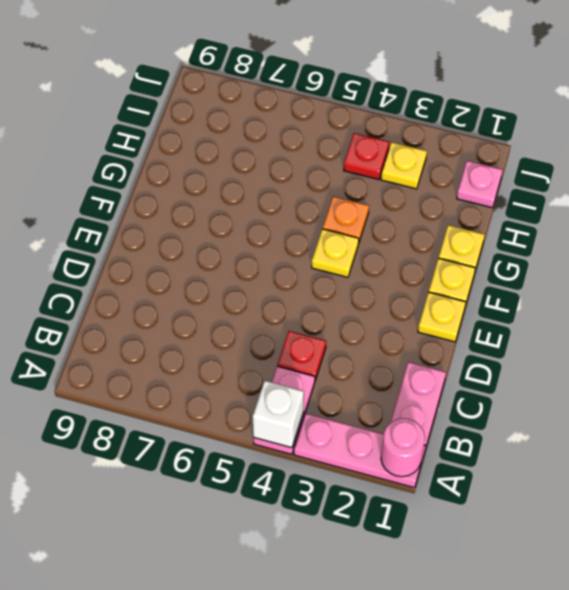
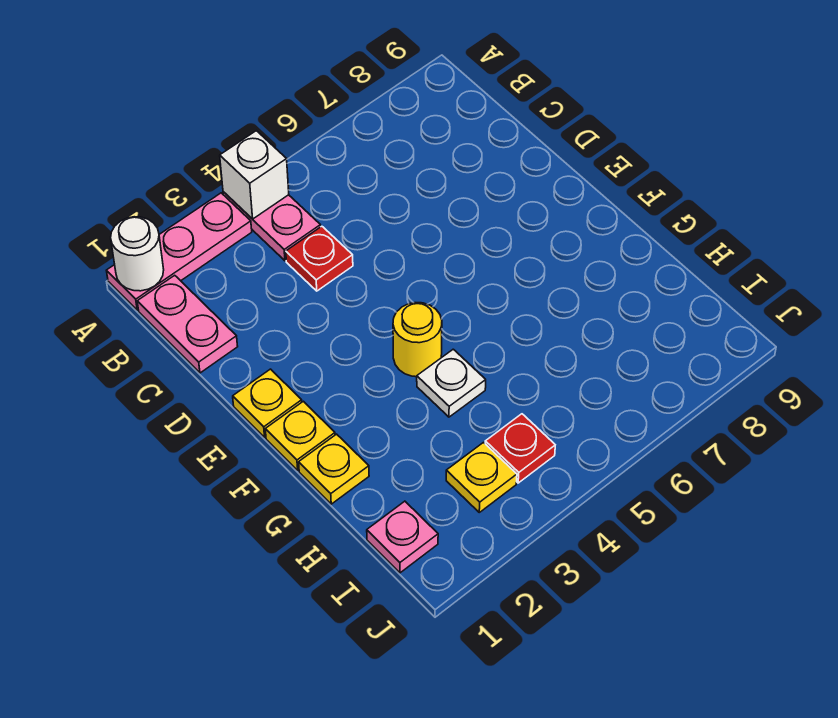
pink 1x1 round brick [381,418,425,477] -> white 1x1 round brick [111,217,164,291]
yellow 1x1 plate [312,229,359,277] -> yellow 1x1 round brick [393,303,442,377]
orange 1x1 plate [323,196,369,244] -> white 1x1 plate [417,349,486,417]

